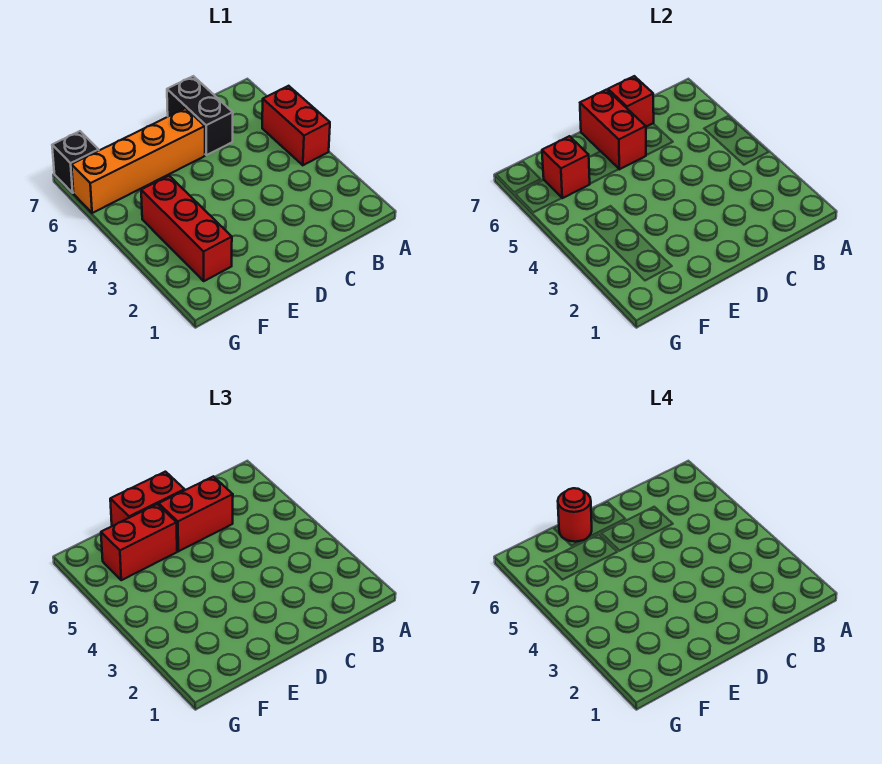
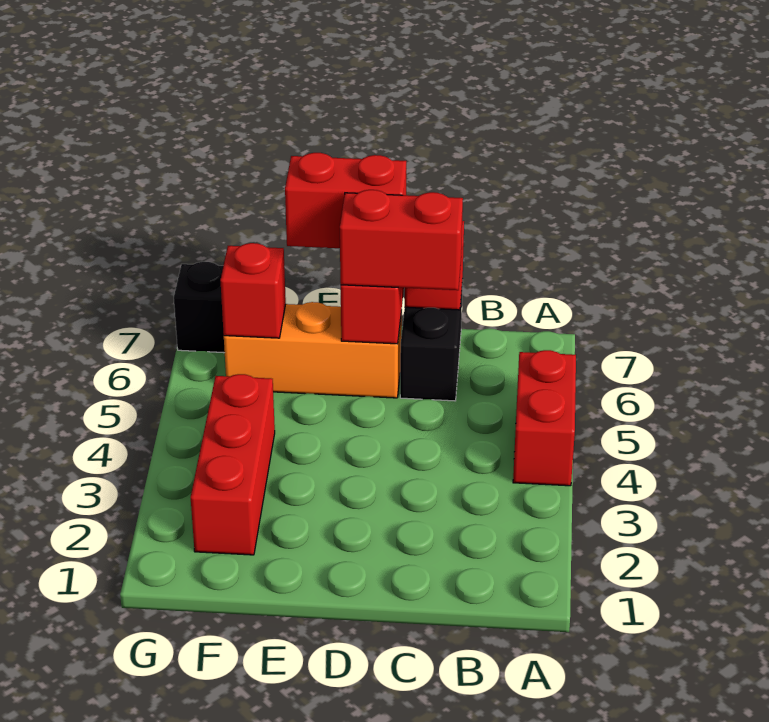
orange 1x4 brick [72,108,205,213] -> orange 1x3 brick [224,302,402,398]
red 1x2 brick [101,504,177,580] -> none
red 1x1 round brick [558,488,592,542] -> none

